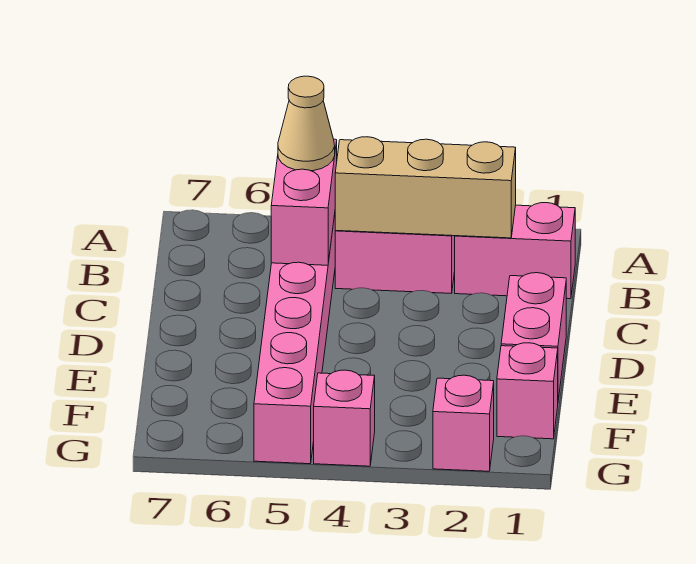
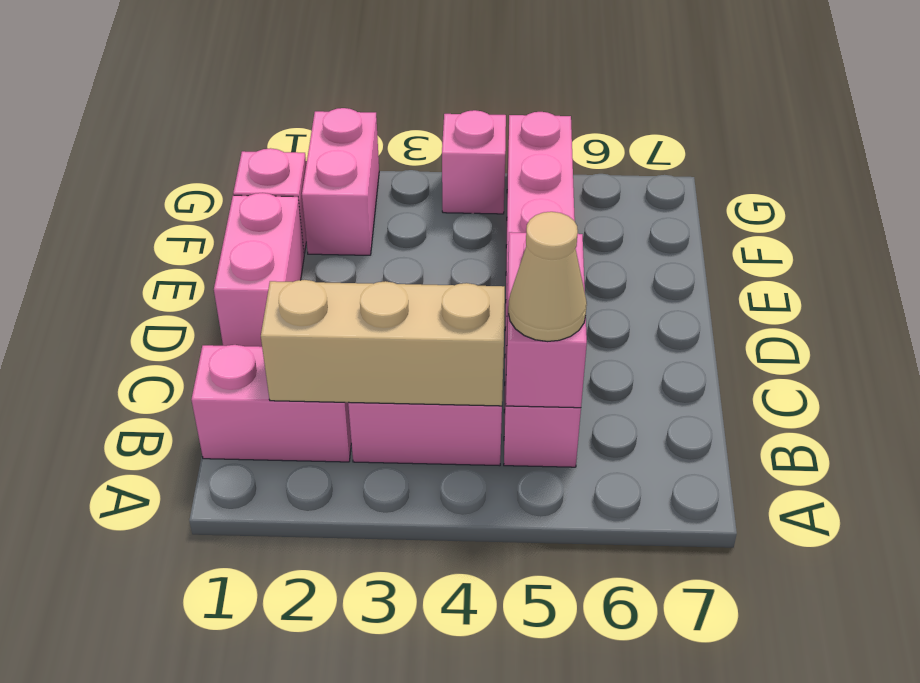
pink 1x1 brick [433,375,494,471] -> pink 1x2 brick [302,108,379,255]

